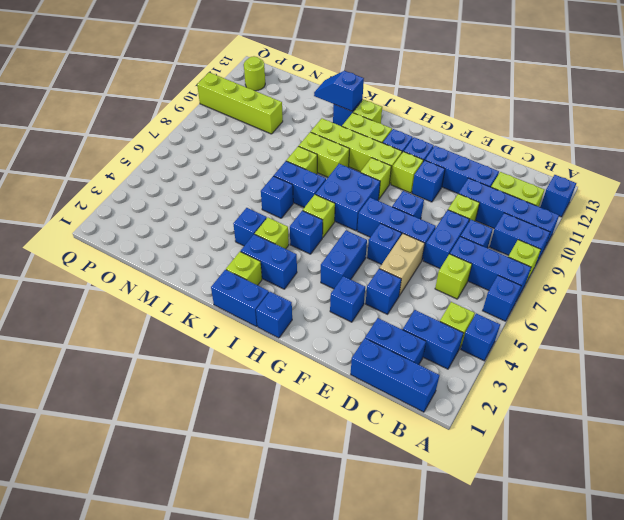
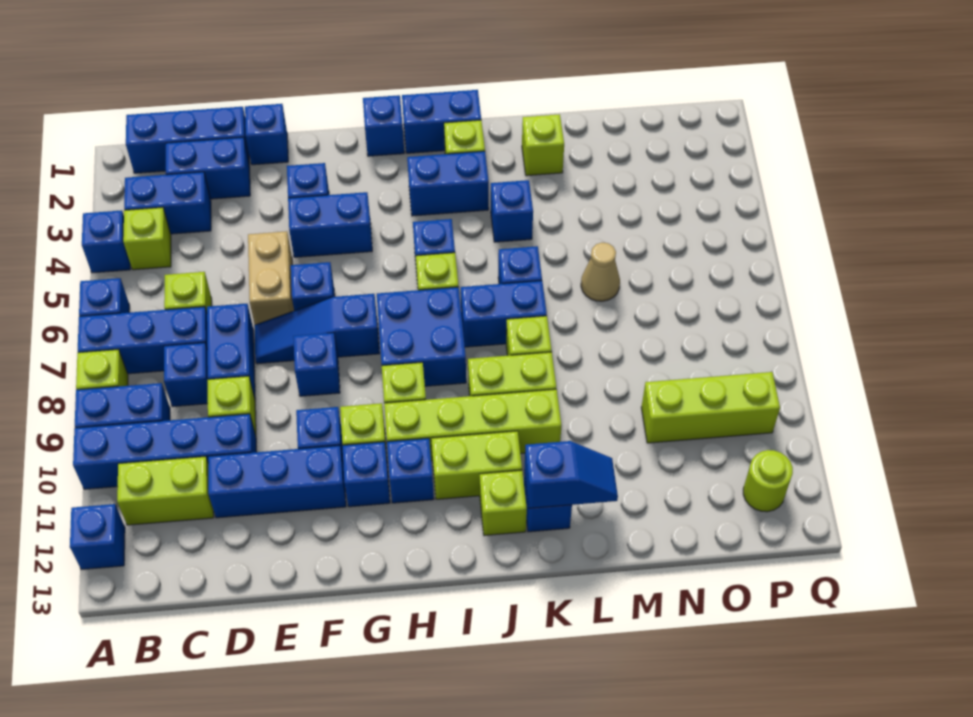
blue 1x1 brick [366,269,401,314] -> blue 1x1 brick moved to [245,104,288,165]
blue 1x3 brick [357,198,436,260] -> blue 1x3 slope [254,294,380,364]
blue 1x2 brick [321,230,367,289] -> blue 1x2 brick turned to [288,192,372,257]
lime 1x1 brick [255,218,289,249] -> lime 1x1 brick moved to [522,114,564,176]
none -> tan 1x1 cone [581,243,620,301]
lime 1x4 brick [197,72,283,134] -> lime 1x3 brick [641,372,780,443]

